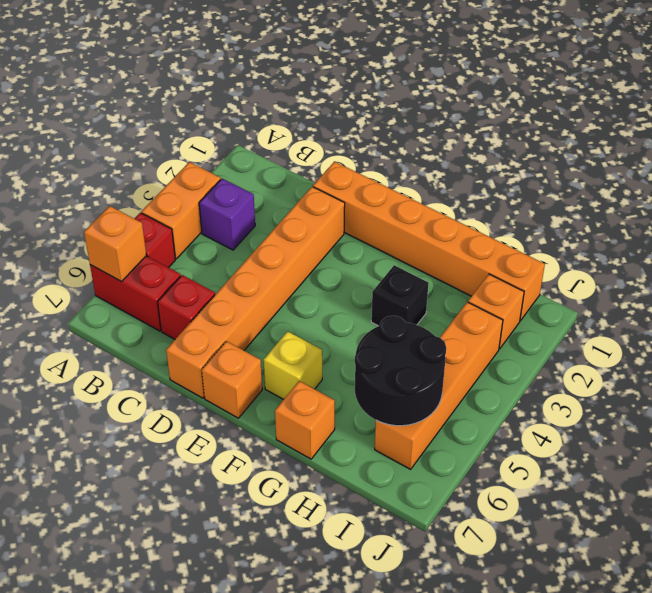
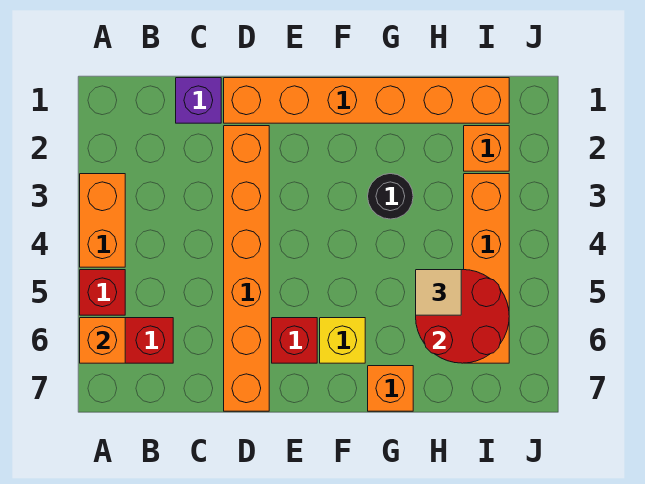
purple 1x1 brick [199,179,255,250] -> purple 1x1 brick moved to [176,78,221,123]
red 1x1 brick [158,275,215,339] -> red 1x1 brick moved to [272,318,317,363]
orange 1x1 brick [202,341,262,418] -> none
black 1x1 brick [371,265,429,326] -> black 1x1 round brick [368,174,413,219]
black 2x2 round brick [355,316,446,426] -> red 2x2 round brick [416,270,509,363]
none -> tan 1x1 tile [416,270,461,315]

